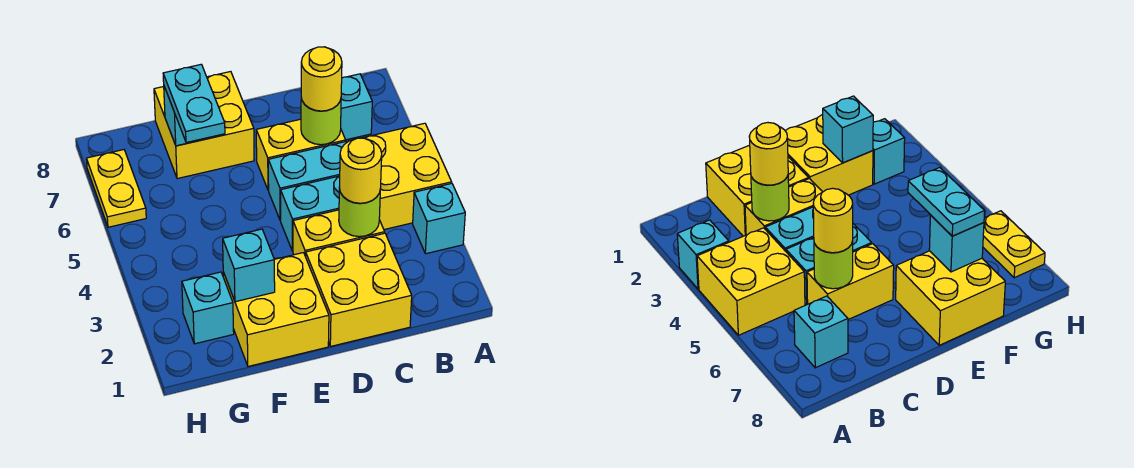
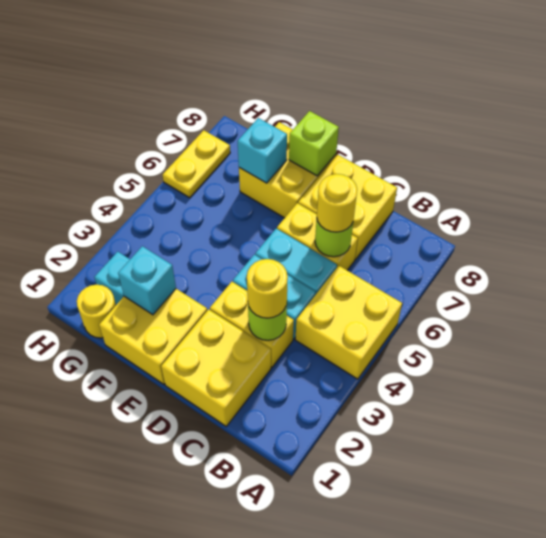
cyan 1x1 brick [413,183,465,254] -> none
cyan 1x1 brick [341,74,372,140] -> none
none -> yellow 2x2 brick [298,155,397,259]
none -> lime 1x1 brick [289,111,339,176]
cyan 1x2 plate [163,64,225,143] -> none
none -> yellow 1x1 round brick [77,285,116,338]

